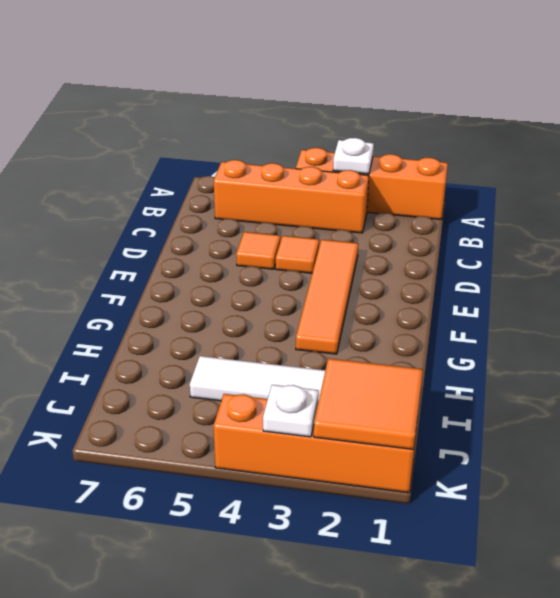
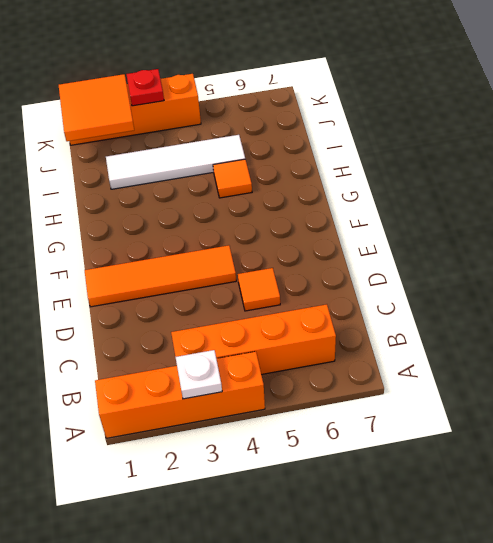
orange 1x4 tile [296,240,358,354] -> orange 1x4 tile turned to [85,245,236,307]
orange 1x1 tile [276,236,319,273] -> orange 1x1 tile moved to [213,159,252,198]
white 1x1 plate [263,385,319,437] -> red 1x1 plate [126,69,164,106]

